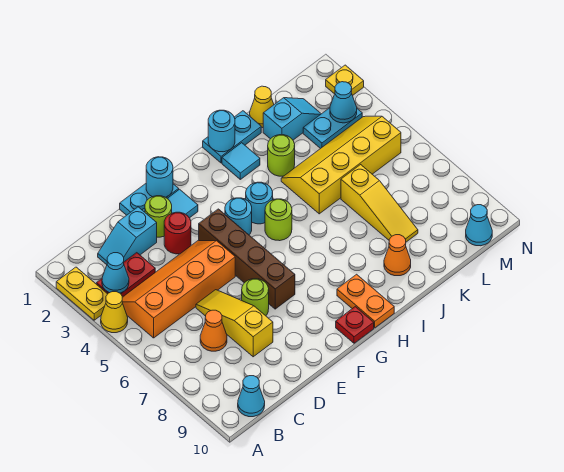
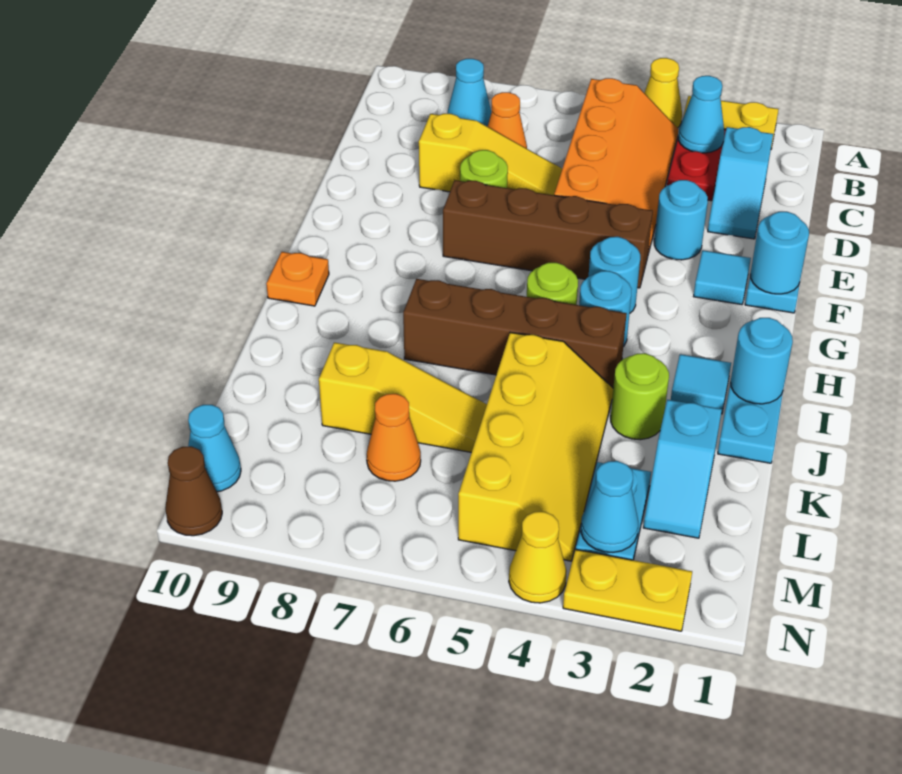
cyan 1x1 cone [238,376,265,417] -> cyan 1x1 cone moved to [447,59,491,127]
cyan 1x2 slope [98,207,157,265] -> cyan 1x2 slope turned to [708,127,773,239]
lime 1x1 round brick [145,196,172,237] -> none
red 1x1 round brick [164,212,191,254] -> cyan 1x1 round brick [654,180,708,260]
red 1x1 plate [336,307,374,343] -> none
orange 1x2 plate [337,274,394,328] -> orange 1x1 plate [266,252,329,306]
none -> brown 1x4 brick [403,279,627,388]
orange 1x1 cone [384,235,411,276] -> orange 1x1 cone moved to [367,394,421,481]
yellow 1x1 cone [250,86,274,128] -> yellow 1x1 cone moved to [509,512,567,603]
yellow 1x3 slope [341,165,418,242] -> yellow 1x3 slope turned to [319,342,487,452]
yellow 1x1 plate [326,65,364,95] -> yellow 1x2 plate [563,549,692,631]
none -> brown 1x1 cone [165,446,222,536]

